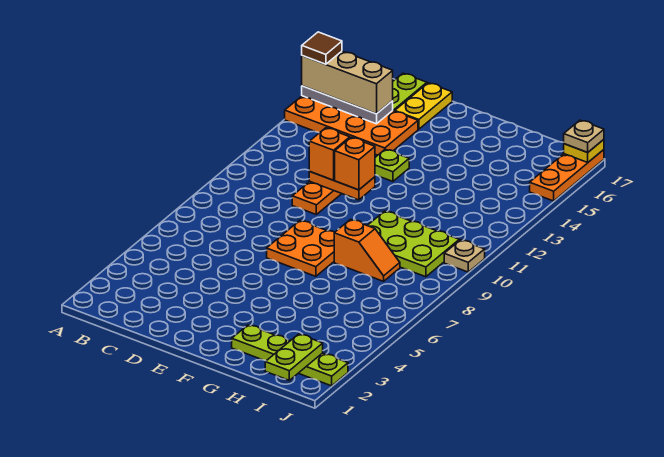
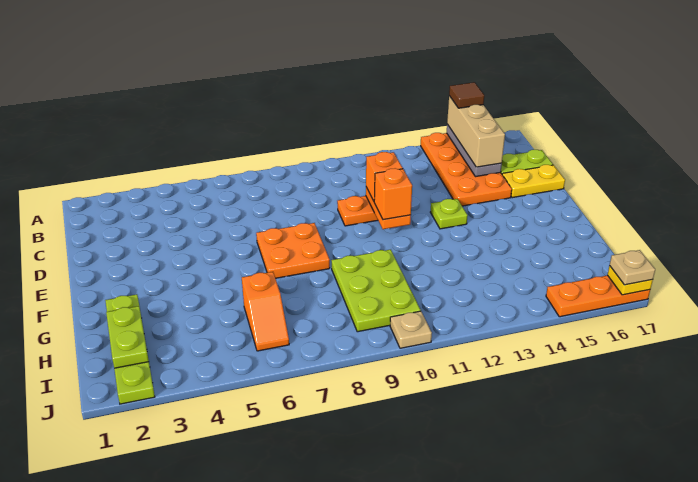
orange 1x2 slope [334,219,400,281] -> orange 1x2 slope moved to [242,272,289,351]
lime 1x2 plate [265,334,323,380] -> lime 1x2 plate turned to [106,306,149,368]

